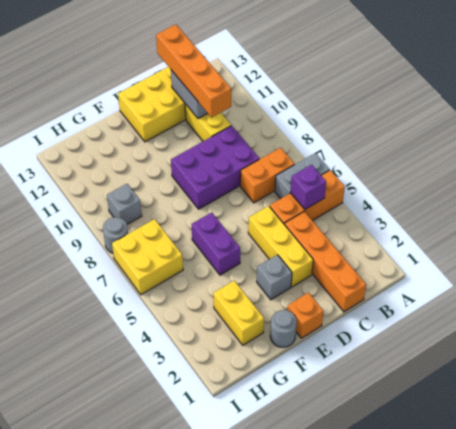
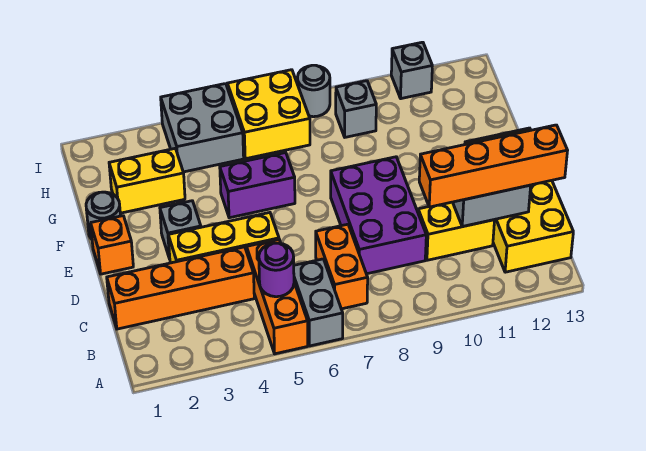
purple 1x1 brick [291,165,326,209] -> purple 1x1 round brick [259,243,294,297]
none -> grey 2x2 brick [161,84,244,172]
none -> grey 1x1 brick [391,42,432,99]

